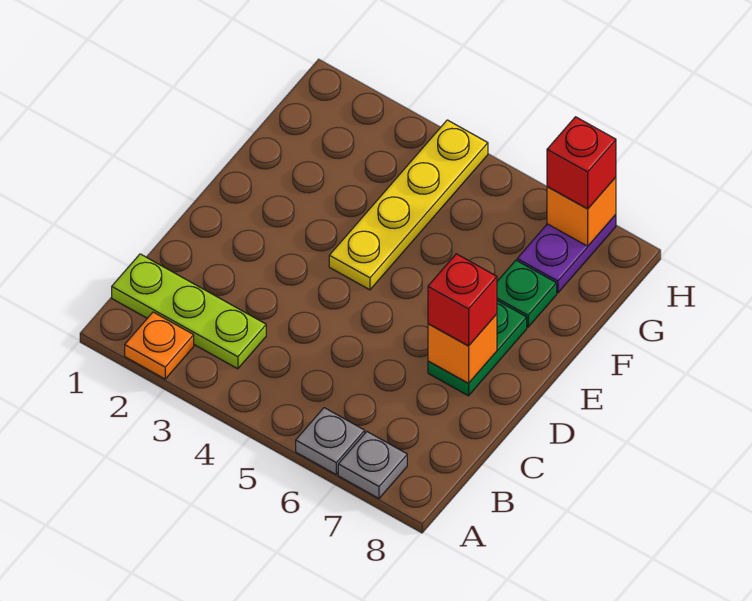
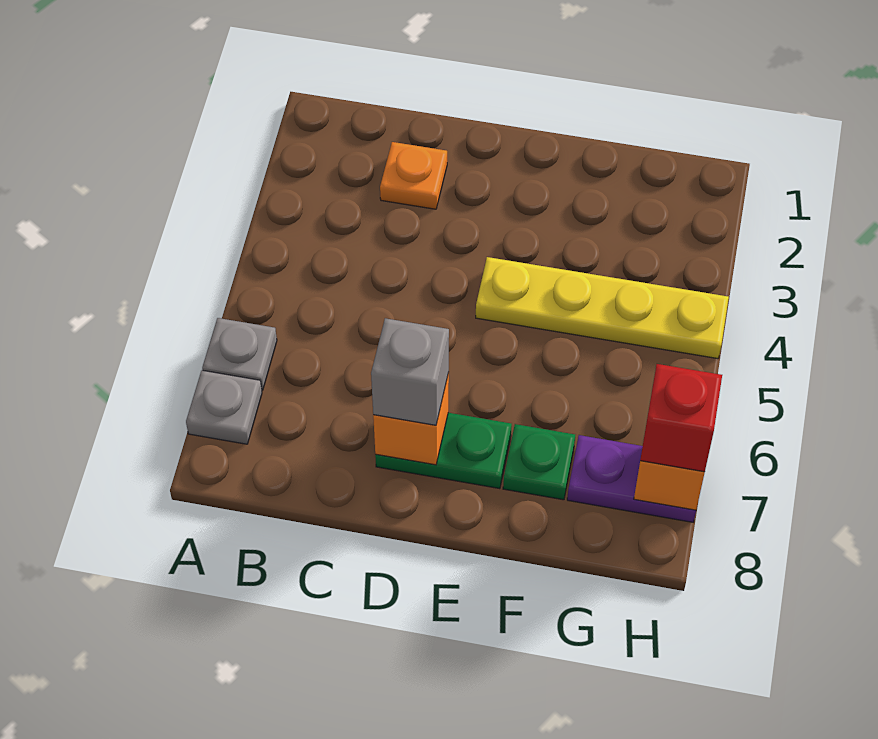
orange 1x1 plate [125,312,194,379] -> orange 1x1 plate moved to [380,142,447,209]
lime 1x3 plate [112,254,266,369] -> none
red 1x1 brick [428,254,497,346] -> grey 1x1 brick [371,318,449,425]

